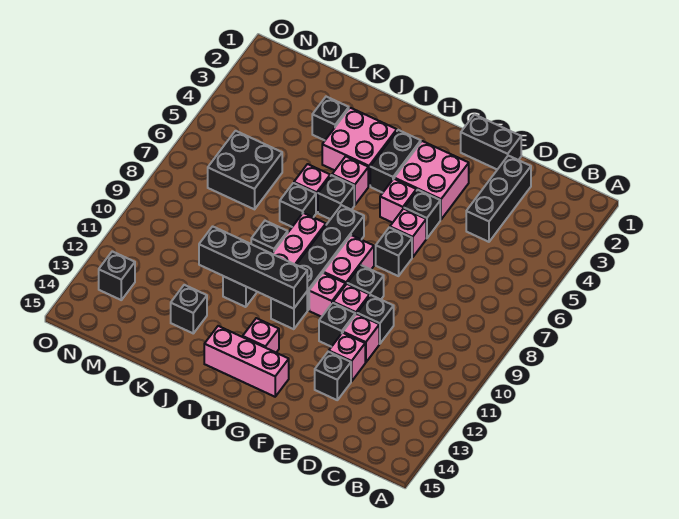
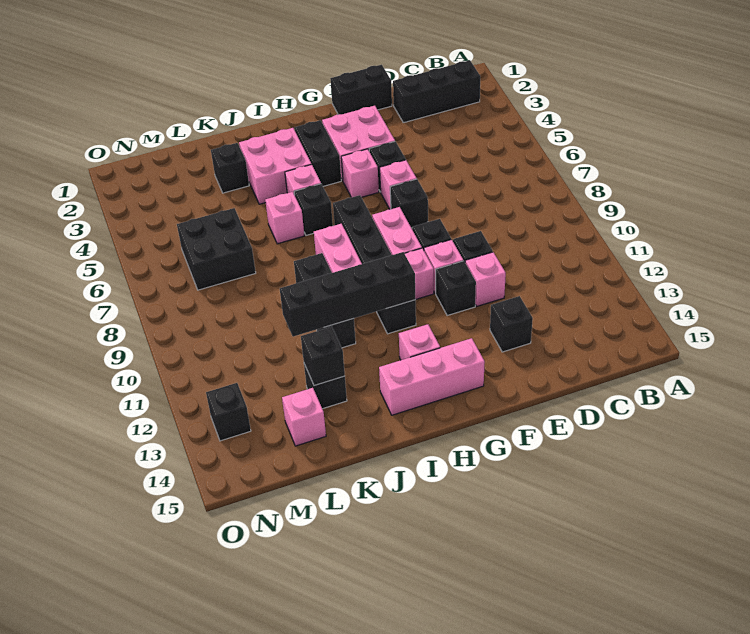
black 1x3 brick [466,156,531,242] -> black 1x3 brick turned to [393,60,480,123]
pink 1x1 brick [329,333,365,381] -> pink 1x1 brick moved to [282,388,326,446]
black 1x1 brick [280,183,316,227] -> black 1x1 brick moved to [301,327,345,386]

